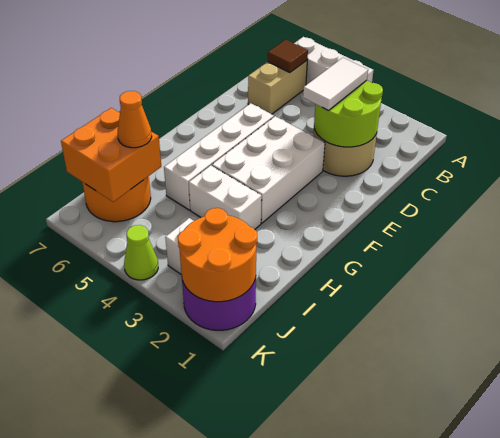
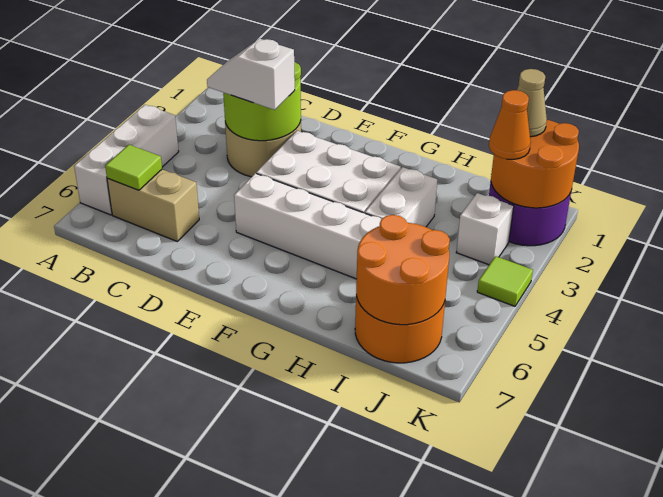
brown 1x1 tile [268,40,308,72] -> lime 1x1 tile [105,145,162,190]
white 1x2 tile [303,58,368,111] -> white 1x2 slope [207,39,295,110]
orange 2x2 brick [61,108,161,202] -> orange 2x2 round brick [356,215,450,325]
orange 1x1 cone [117,91,152,148] -> orange 1x1 cone moved to [489,90,531,159]
none -> tan 1x1 cone [517,69,547,137]
lime 1x1 cone [124,225,158,280] -> lime 1x1 tile [477,256,533,306]

